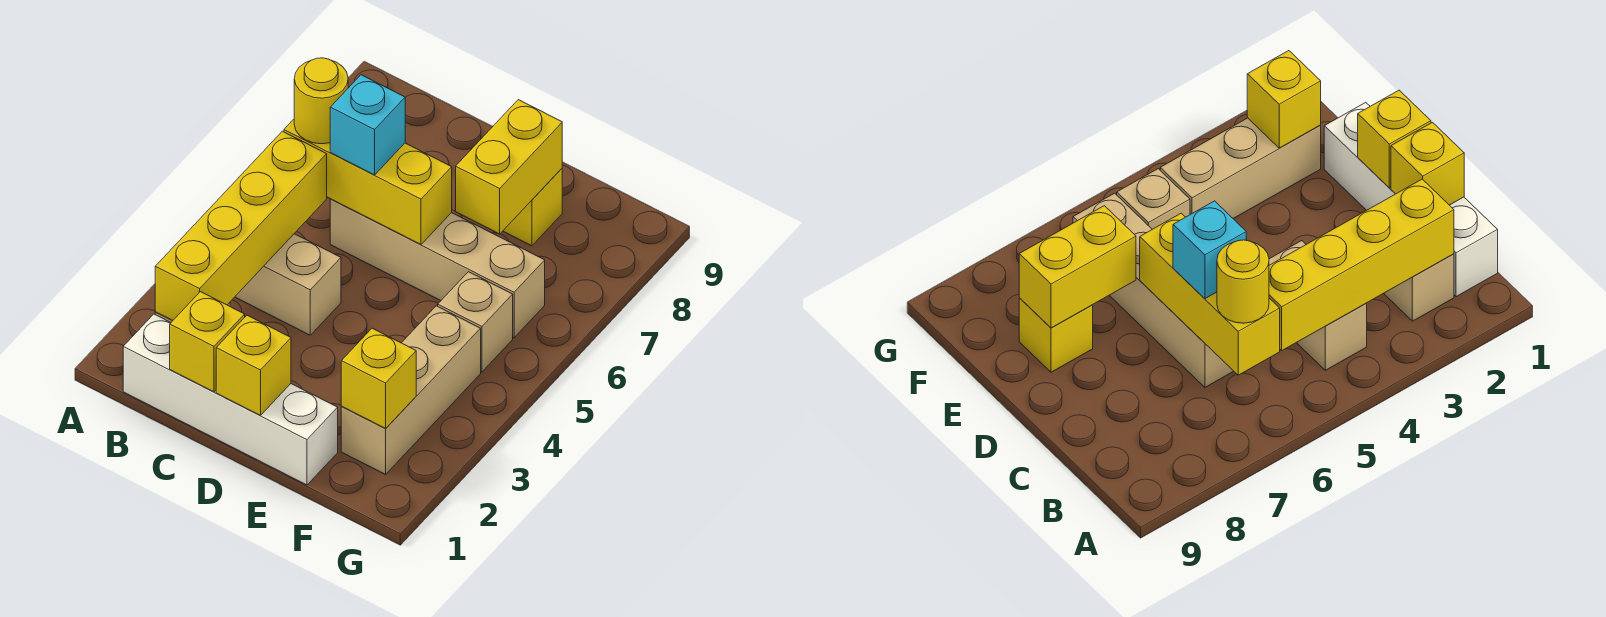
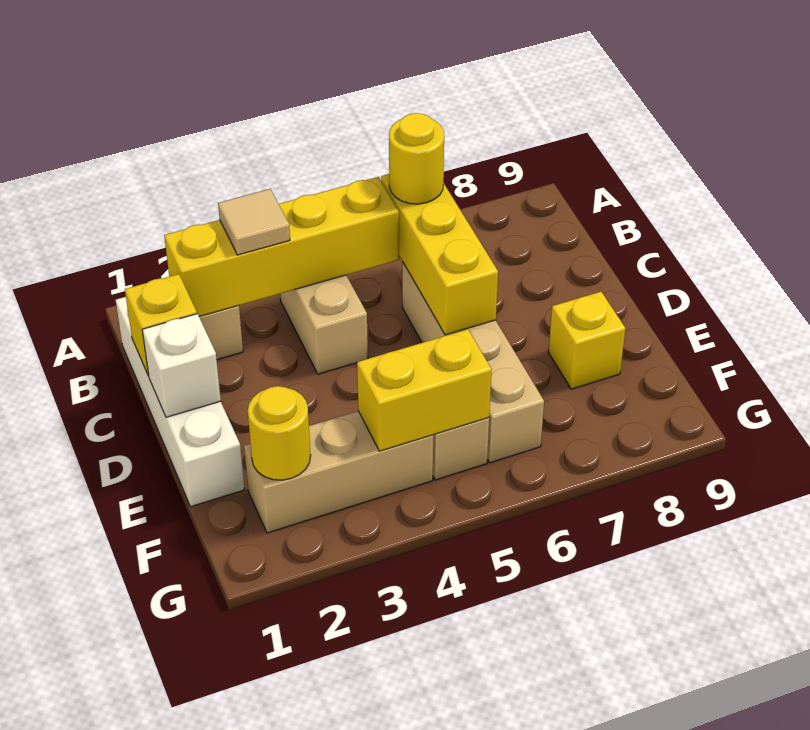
none -> tan 1x1 tile [218,189,290,255]
cyan 1x1 brick [330,75,405,175] -> none
yellow 1x1 brick [216,315,291,415] -> white 1x1 brick [142,314,221,417]
yellow 1x2 brick [456,100,562,234] -> yellow 1x2 brick moved to [357,329,492,451]
yellow 1x1 brick [341,328,416,428] -> yellow 1x1 round brick [248,386,311,480]

